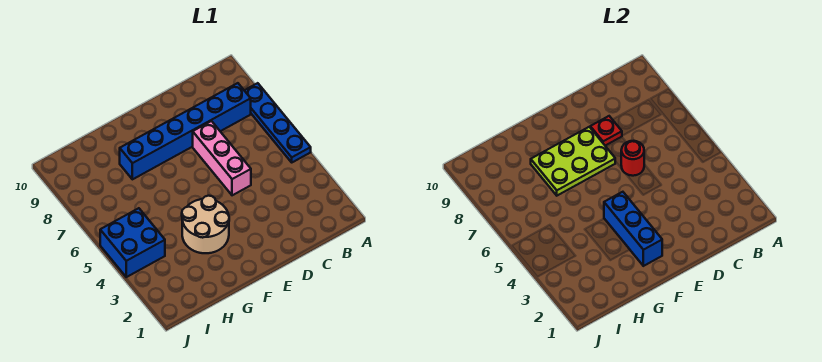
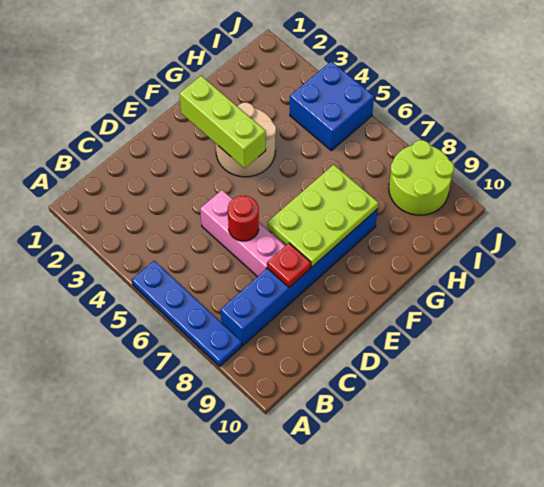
blue 1x3 brick [604,192,662,266] -> lime 1x3 brick [179,76,266,168]
none -> lime 2x2 round brick [389,140,454,215]

